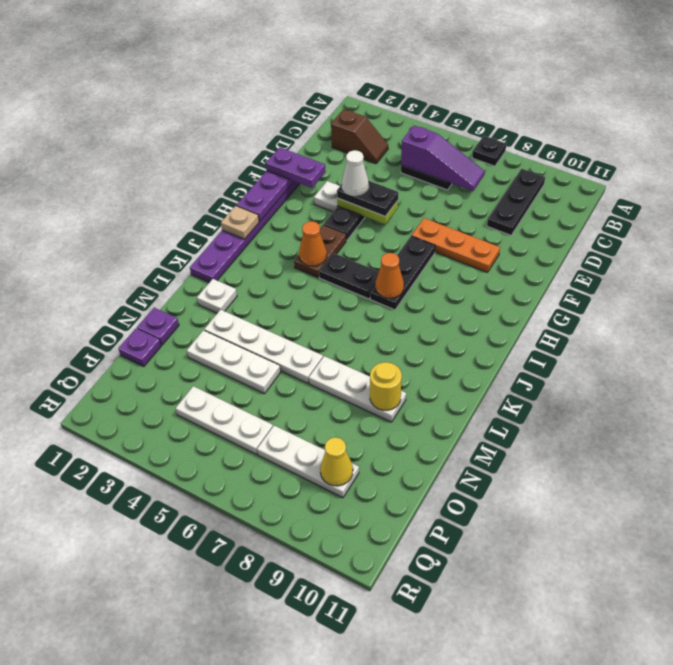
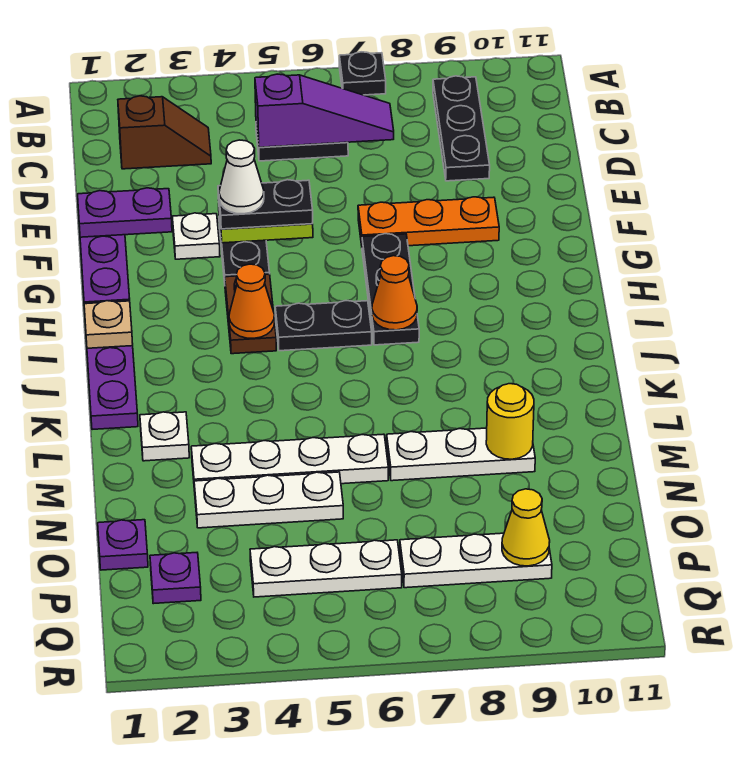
purple 1x1 plate [137,308,179,345] -> purple 1x1 plate moved to [150,553,201,604]

